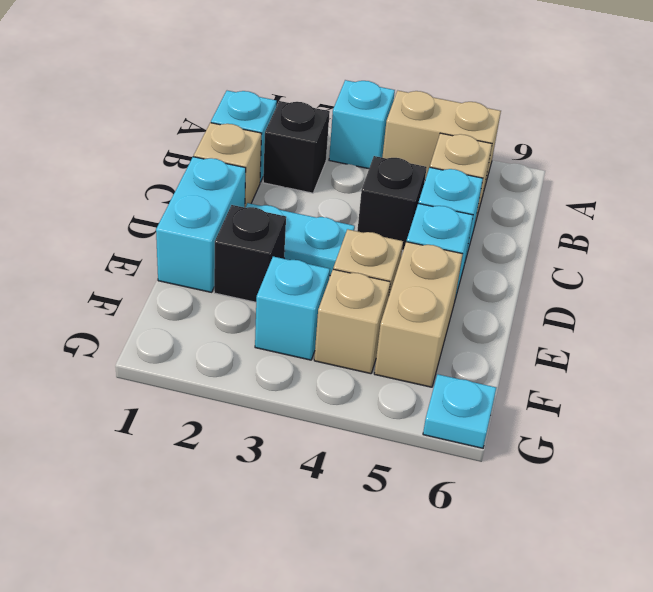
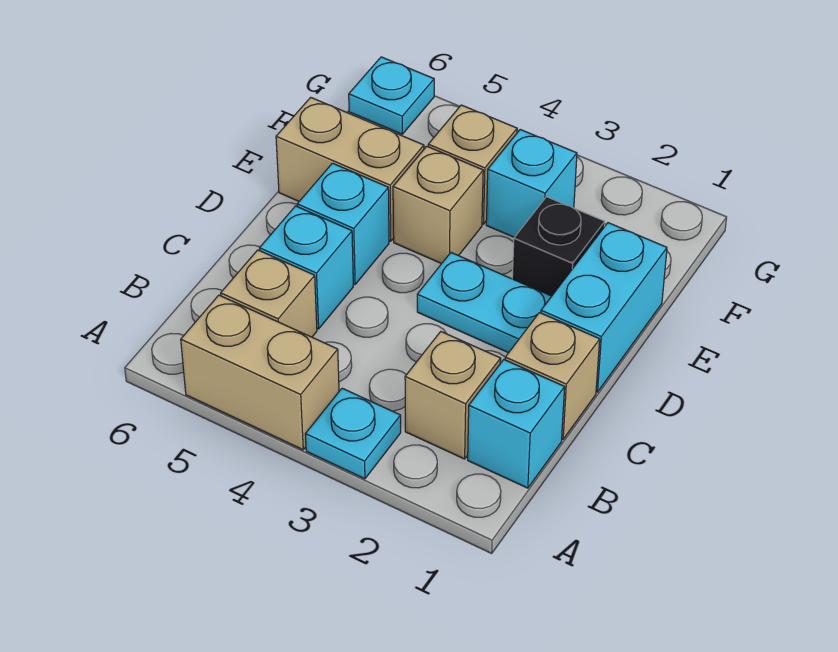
cyan 1x1 brick [329,80,395,169] -> cyan 1x1 plate [305,388,401,479]
black 1x1 brick [263,101,330,193] -> tan 1x1 brick [405,332,501,459]
black 1x1 brick [357,156,427,250] -> none
tan 1x2 brick [374,242,463,387] -> tan 1x2 brick turned to [276,97,424,241]

